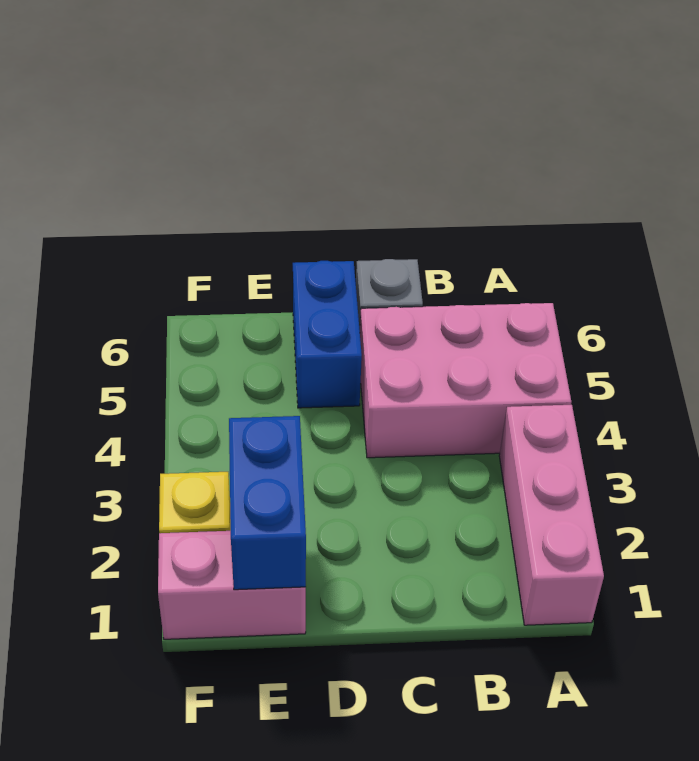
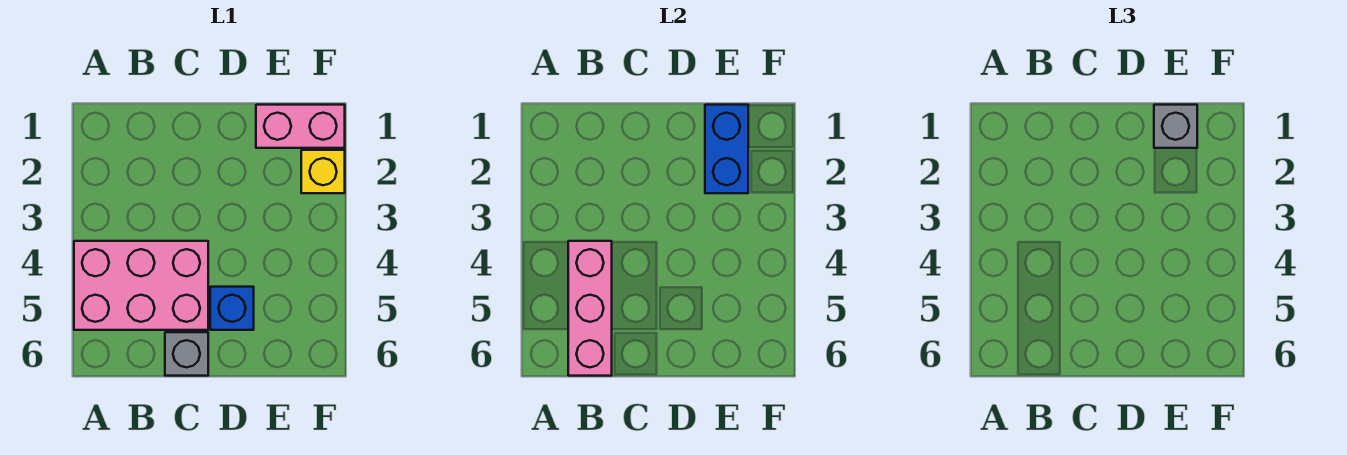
pink 1x3 brick [499,405,604,625] -> pink 1x3 brick moved to [568,241,612,376]
blue 1x2 brick [293,261,362,408] -> blue 1x1 brick [210,287,254,330]
none -> grey 1x1 brick [1154,105,1197,148]

